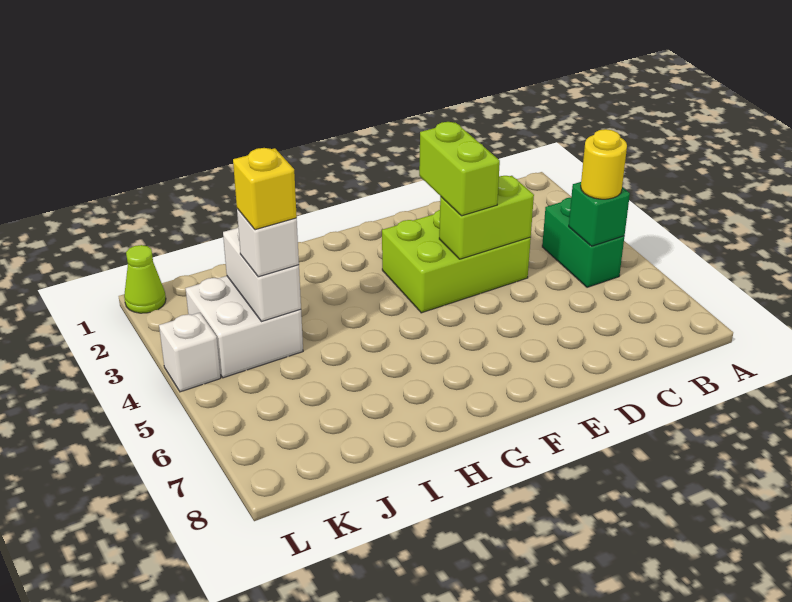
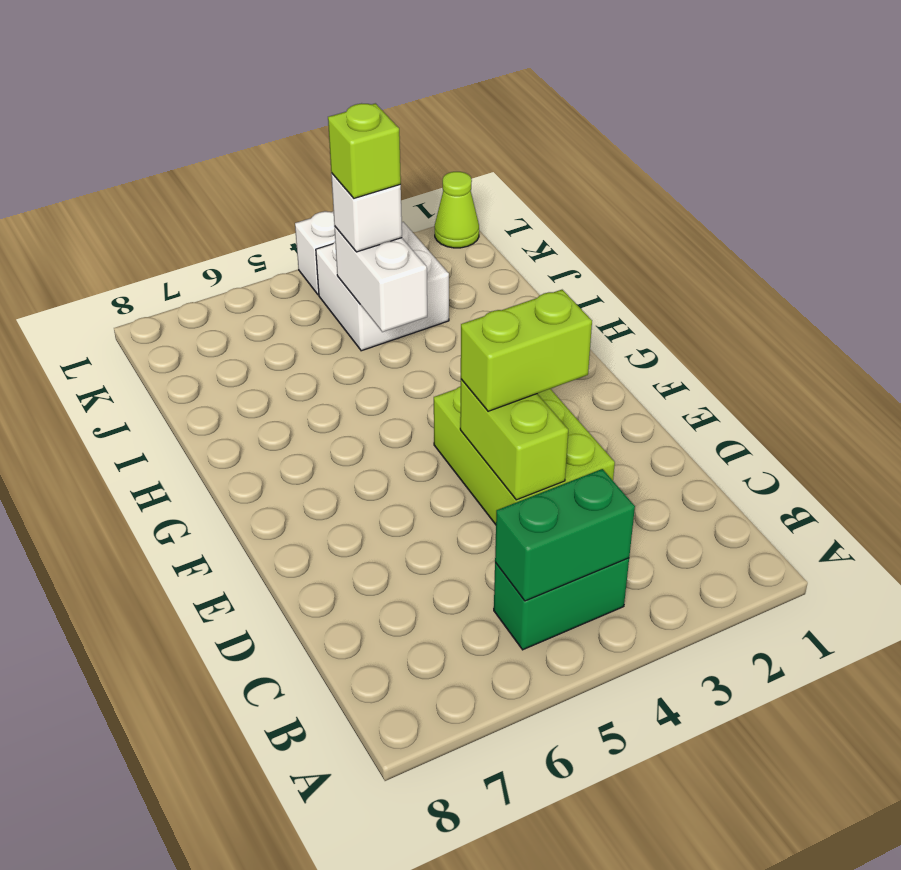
green 1x1 brick [569,182,630,246] -> green 1x2 brick [495,469,635,601]
yellow 1x1 round brick [581,129,627,199] -> none
white 1x2 brick [223,228,301,322] -> white 1x2 brick turned to [334,226,427,332]
yellow 1x1 brick [233,148,297,230] -> lime 1x1 brick [328,103,401,198]

